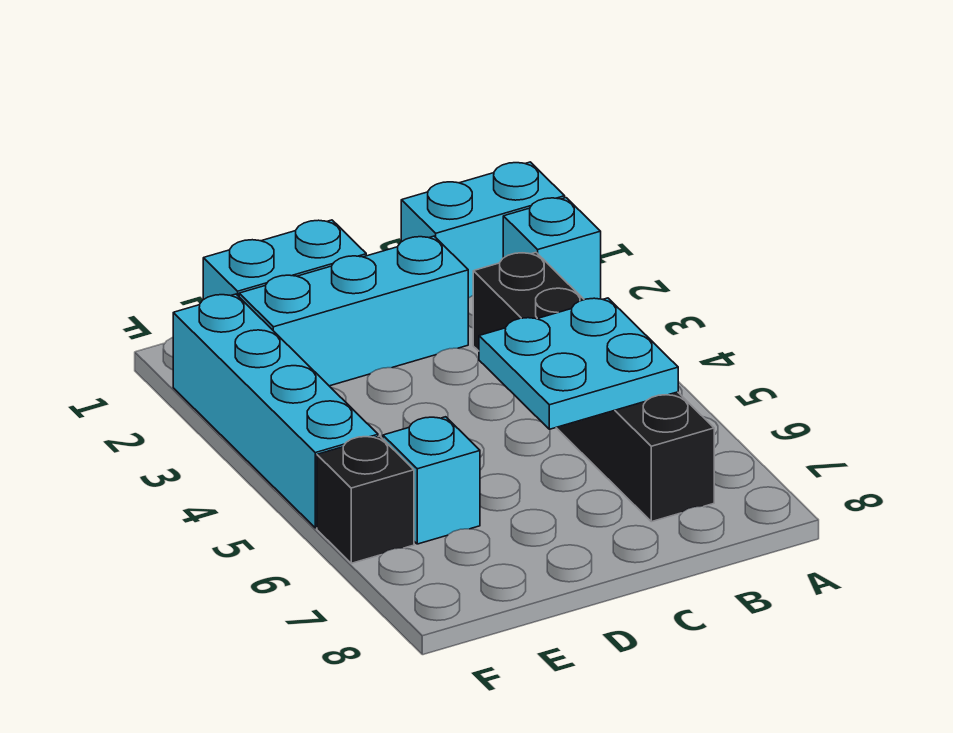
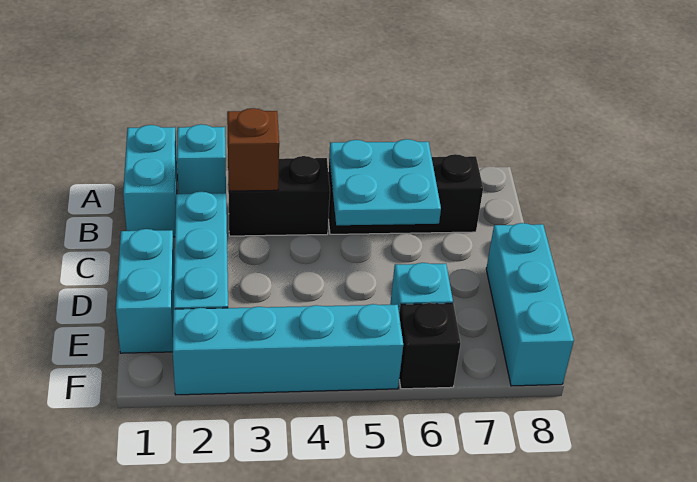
none -> brown 1x1 brick [227,108,279,191]
none -> cyan 1x3 brick [486,223,574,386]

